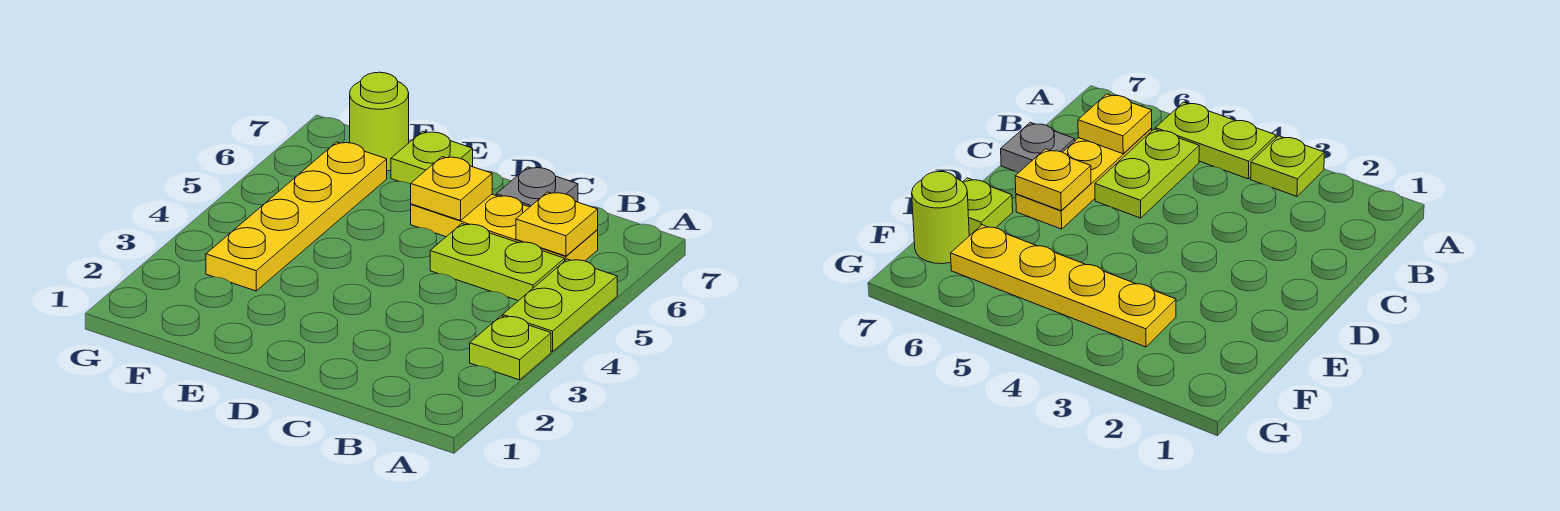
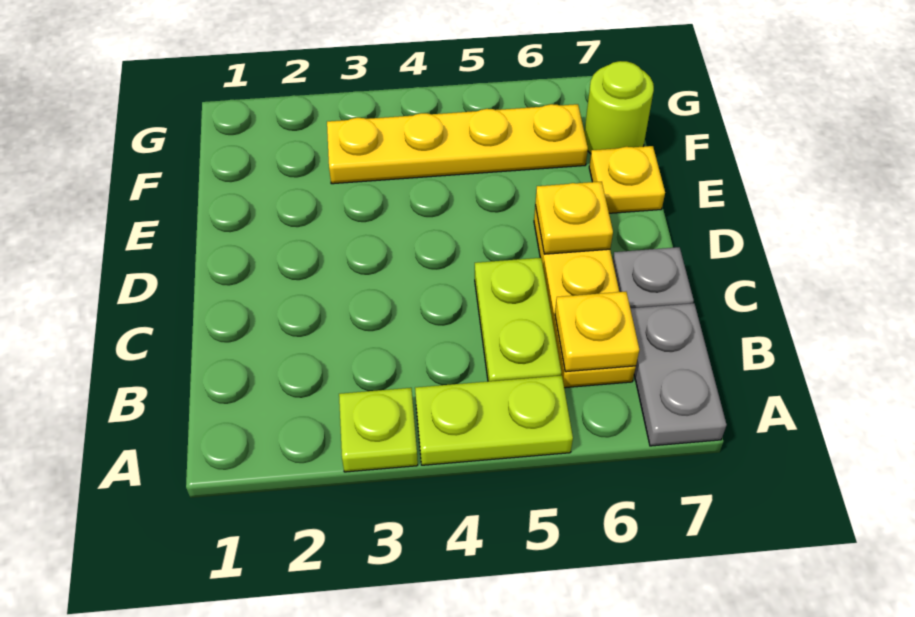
none -> grey 1x2 plate [630,303,727,446]
lime 1x1 plate [391,131,473,184] -> yellow 1x1 plate [589,146,665,213]

